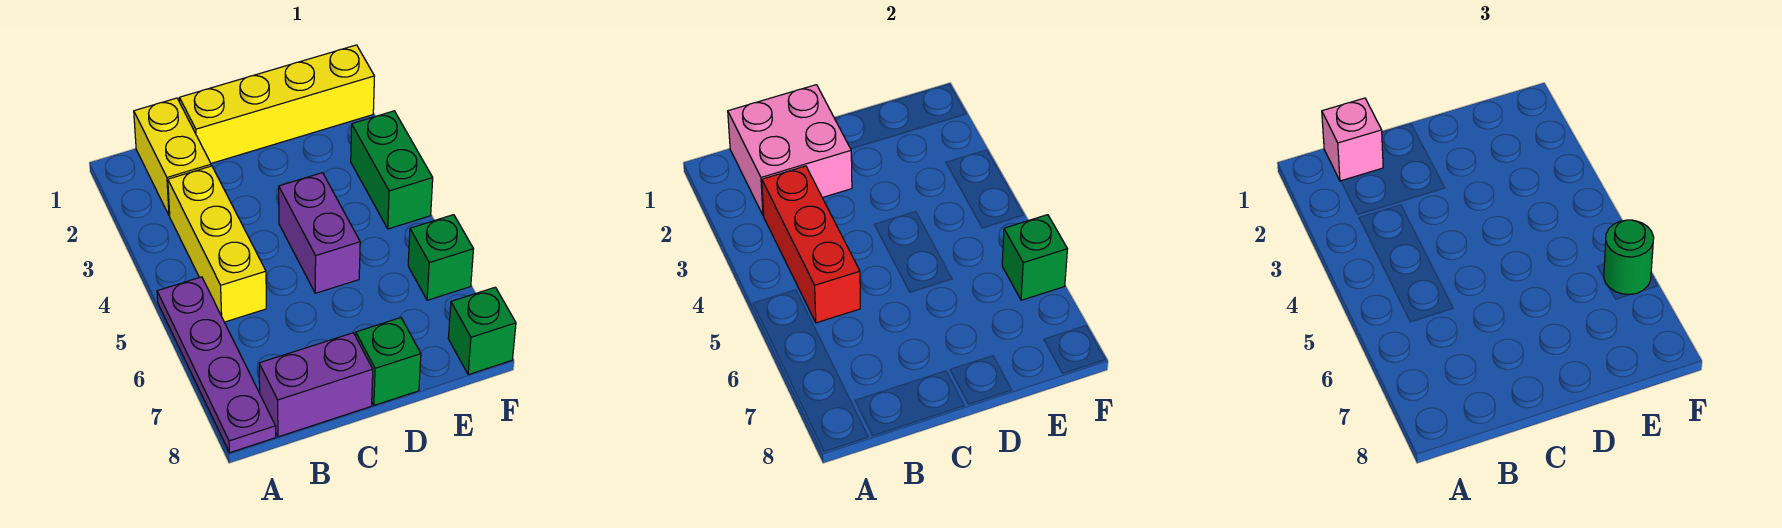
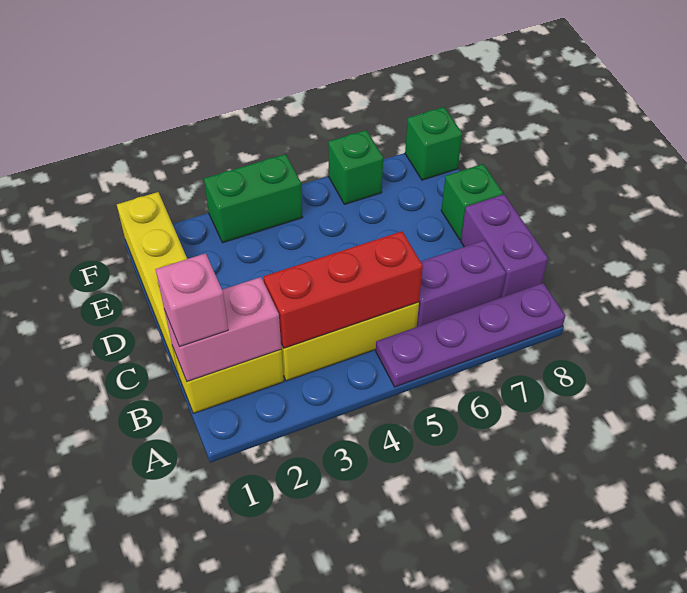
pink 2x2 brick [728,85,852,216] -> pink 1x2 brick [165,277,281,382]
purple 1x2 brick [279,173,360,293] -> purple 1x2 brick moved to [417,240,506,327]
green 1x1 brick [1002,215,1067,300] -> none
green 1x1 round brick [1604,220,1654,294] -> none

